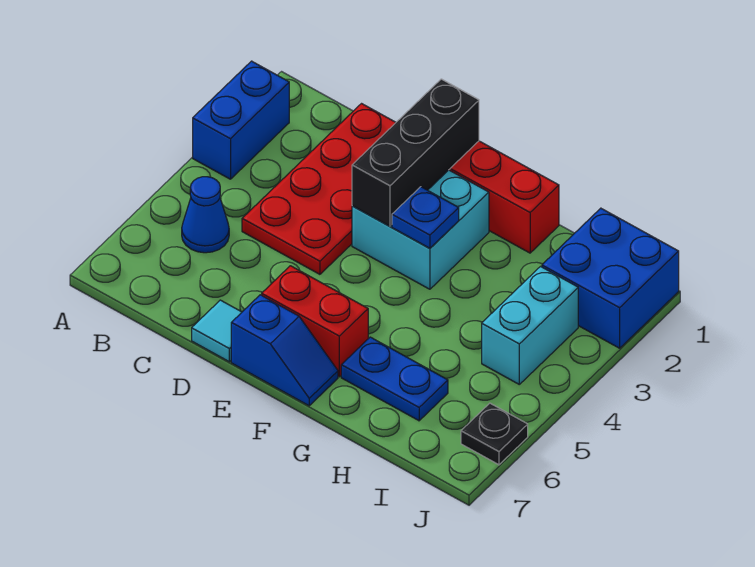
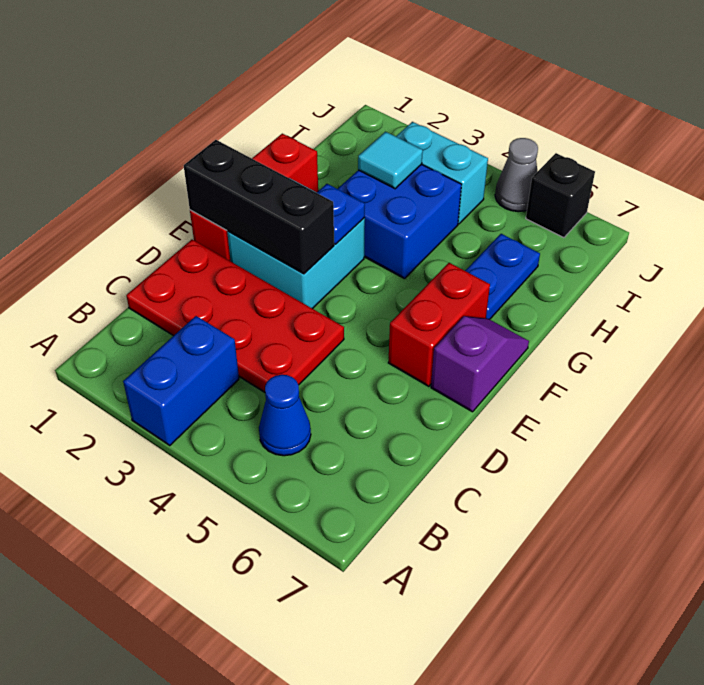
blue 1x2 brick [193,61,289,179] -> blue 1x2 brick turned to [123,316,239,445]
cyan 1x1 tile [192,300,242,362] -> cyan 1x1 tile moved to [358,132,423,189]
blue 1x2 slope [231,295,338,406] -> purple 1x2 slope [431,316,529,412]
blue 2x2 brick [542,208,679,348] -> blue 2x2 brick moved to [338,164,462,279]
none -> grey 1x1 cone [495,138,538,212]
black 1x1 plate [461,403,528,465] -> black 1x1 brick [526,153,595,238]

